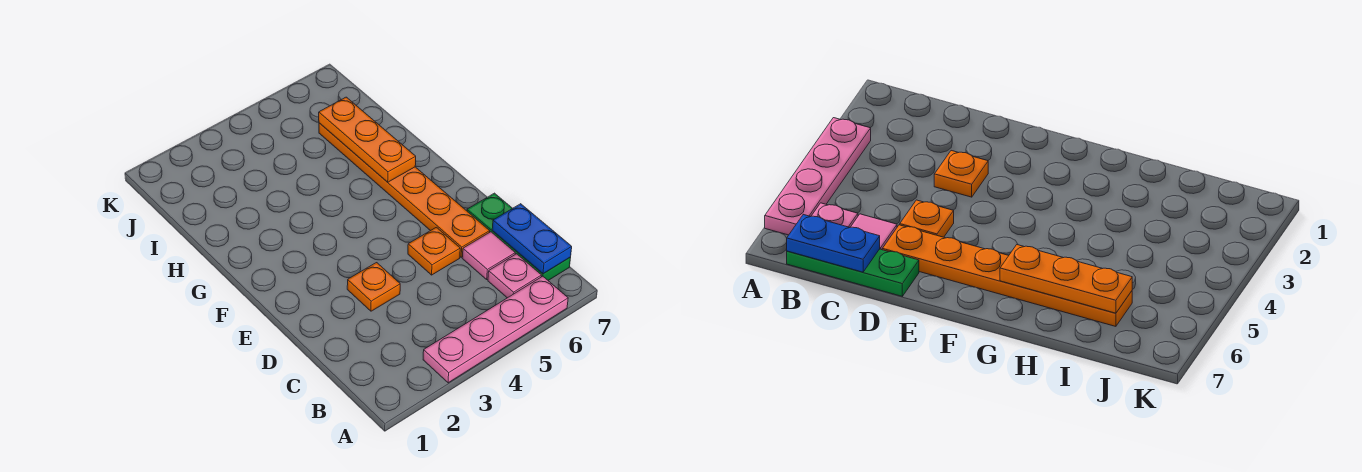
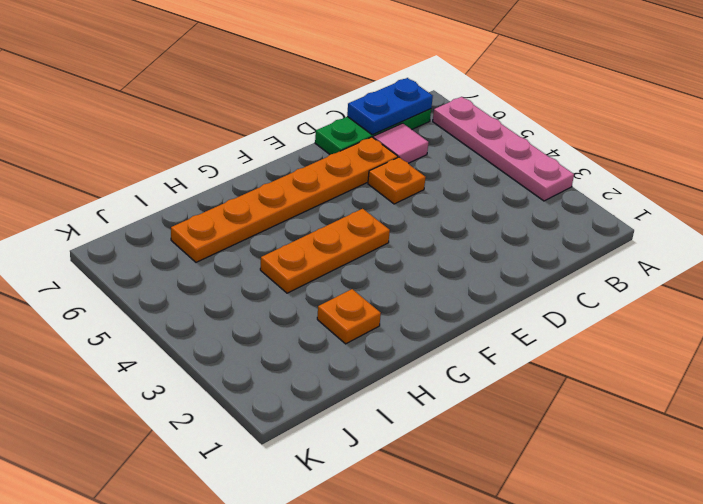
pink 1x1 plate [488,254,542,298] -> none
orange 1x1 plate [347,263,400,311] -> orange 1x1 plate moved to [317,289,381,344]
orange 1x3 plate [319,97,416,182] -> orange 1x3 plate moved to [260,209,390,293]

